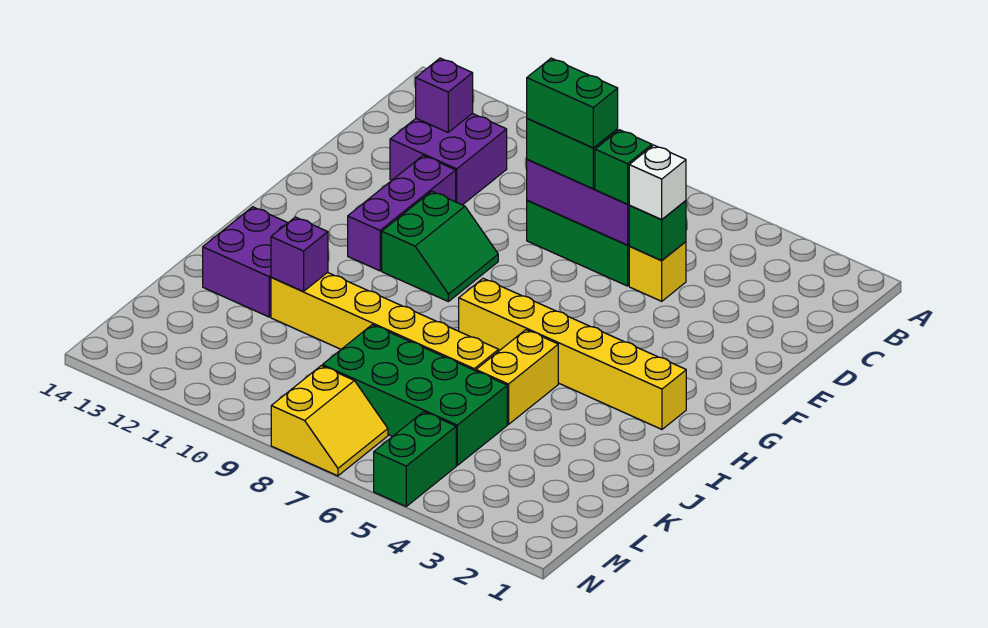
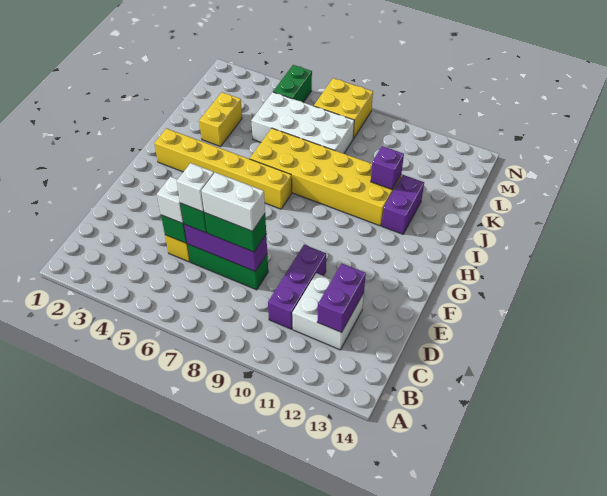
purple 2x2 brick [390,113,507,205] -> white 2x2 brick [292,273,364,350]
purple 1x1 brick [416,58,473,132] -> purple 1x2 brick [317,264,366,333]
none -> white 1x1 brick [177,163,214,212]
green 1x2 brick [527,58,618,148] -> white 1x2 brick [201,172,265,231]
purple 1x3 brick [348,156,456,271] -> purple 1x3 brick moved to [268,245,326,329]
green 2x2 slope [382,191,498,301] -> none
yellow 1x2 brick [476,330,558,425] -> yellow 1x2 brick moved to [199,92,242,147]
purple 2x2 brick [203,207,288,317] -> purple 1x2 brick [382,175,424,234]
yellow 1x6 brick [271,272,499,371] -> yellow 2x6 brick [250,128,401,226]
green 2x4 brick [322,325,507,465] -> white 2x4 brick [251,92,354,154]
yellow 2x2 slope [271,366,388,476] -> yellow 2x2 brick [314,78,373,139]

